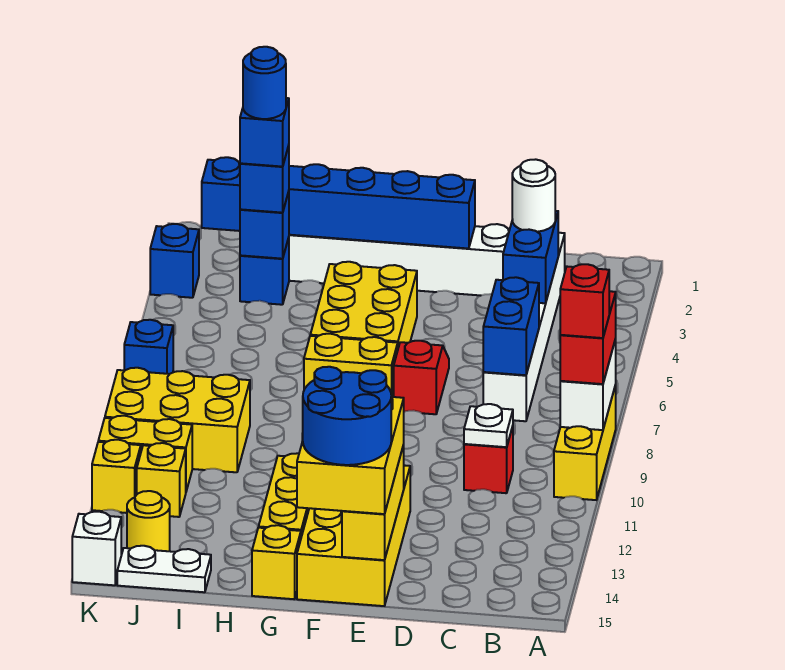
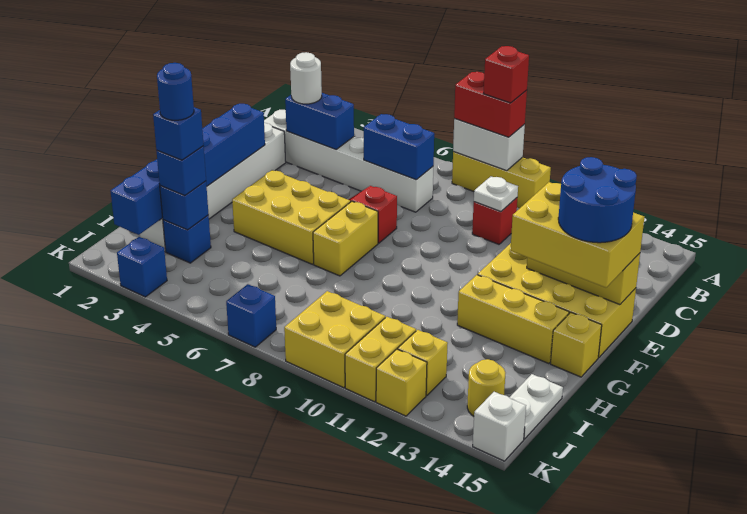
yellow 2x3 brick [105,368,250,472] -> yellow 2x2 brick [284,291,385,388]

